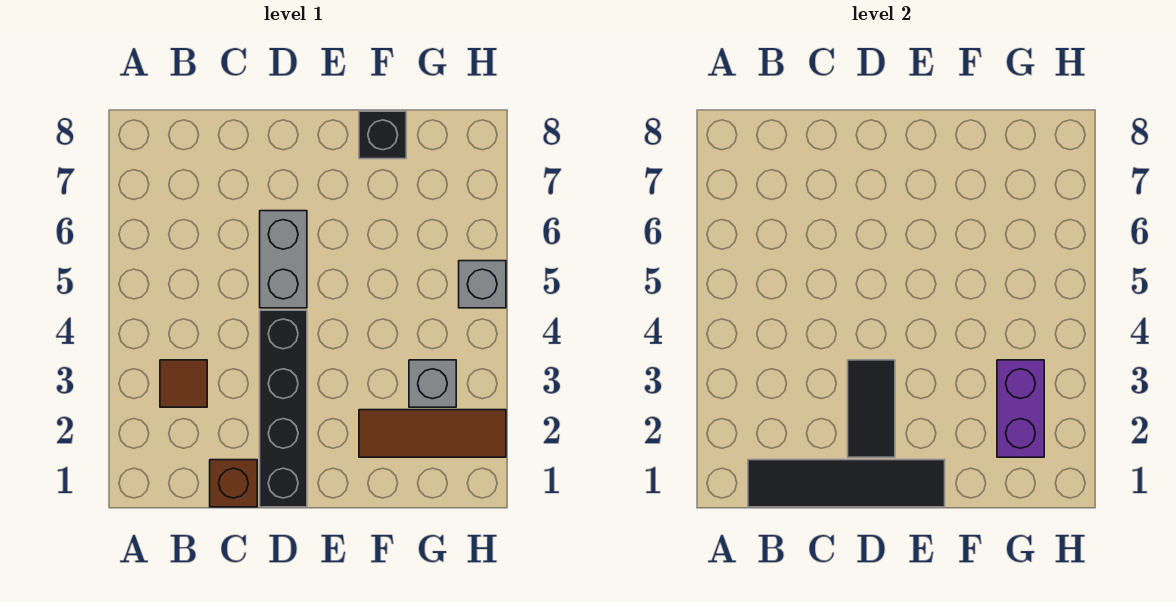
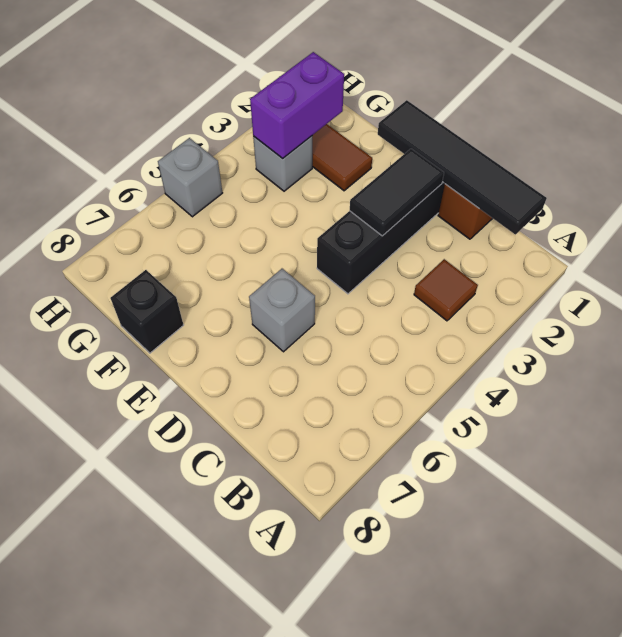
grey 1x2 brick [260,211,307,308] -> grey 1x1 brick [249,269,315,352]

